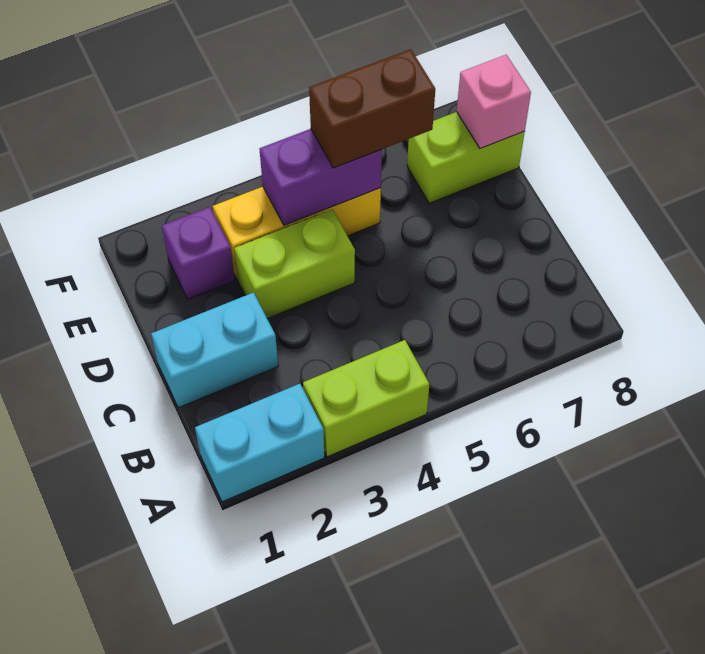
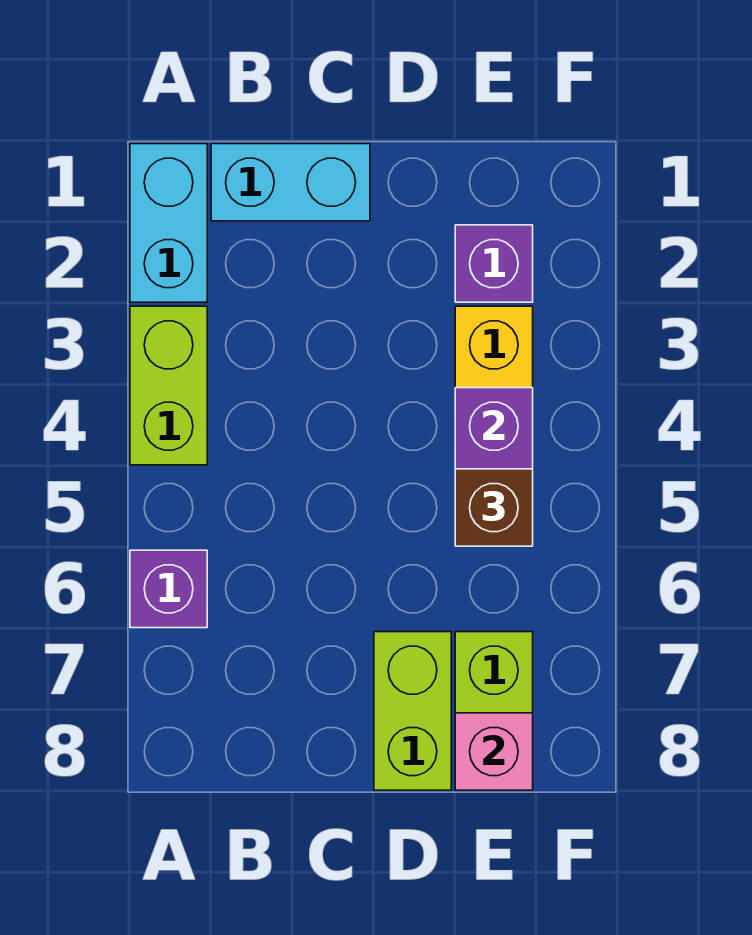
none -> purple 1x1 brick [130,550,207,628]
cyan 1x2 brick [151,292,278,408] -> cyan 1x2 brick turned to [211,144,370,221]
lime 1x2 brick [234,209,355,318] -> lime 1x2 brick moved to [374,632,451,790]
brown 1x2 brick [309,49,435,168] -> brown 1x1 brick [455,469,533,546]

